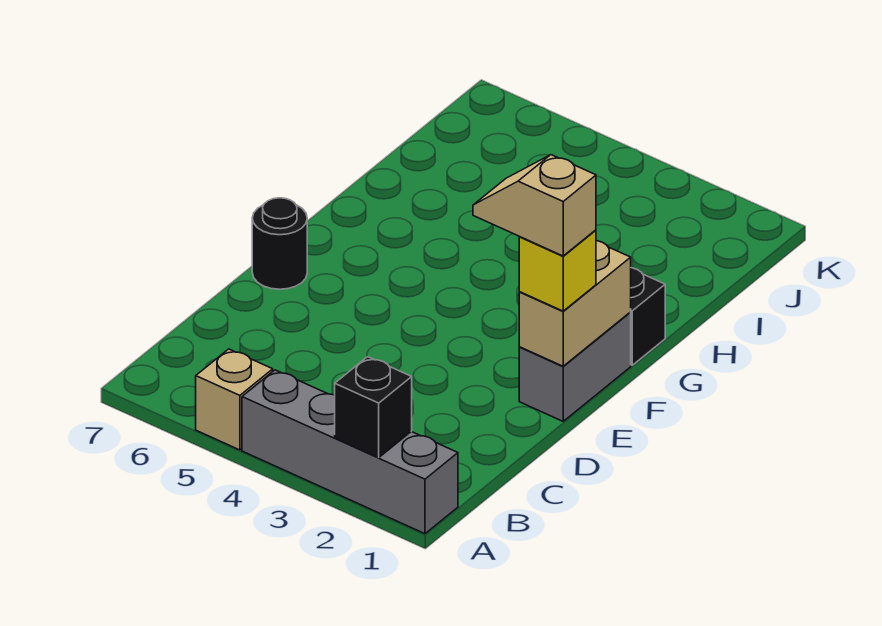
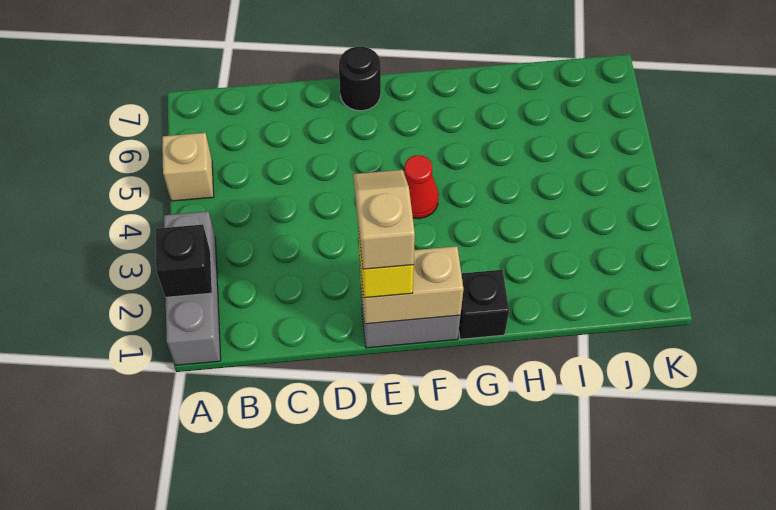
grey 1x4 brick [242,370,458,534] -> grey 1x3 brick [164,211,221,365]
none -> red 1x1 cone [404,155,439,219]

